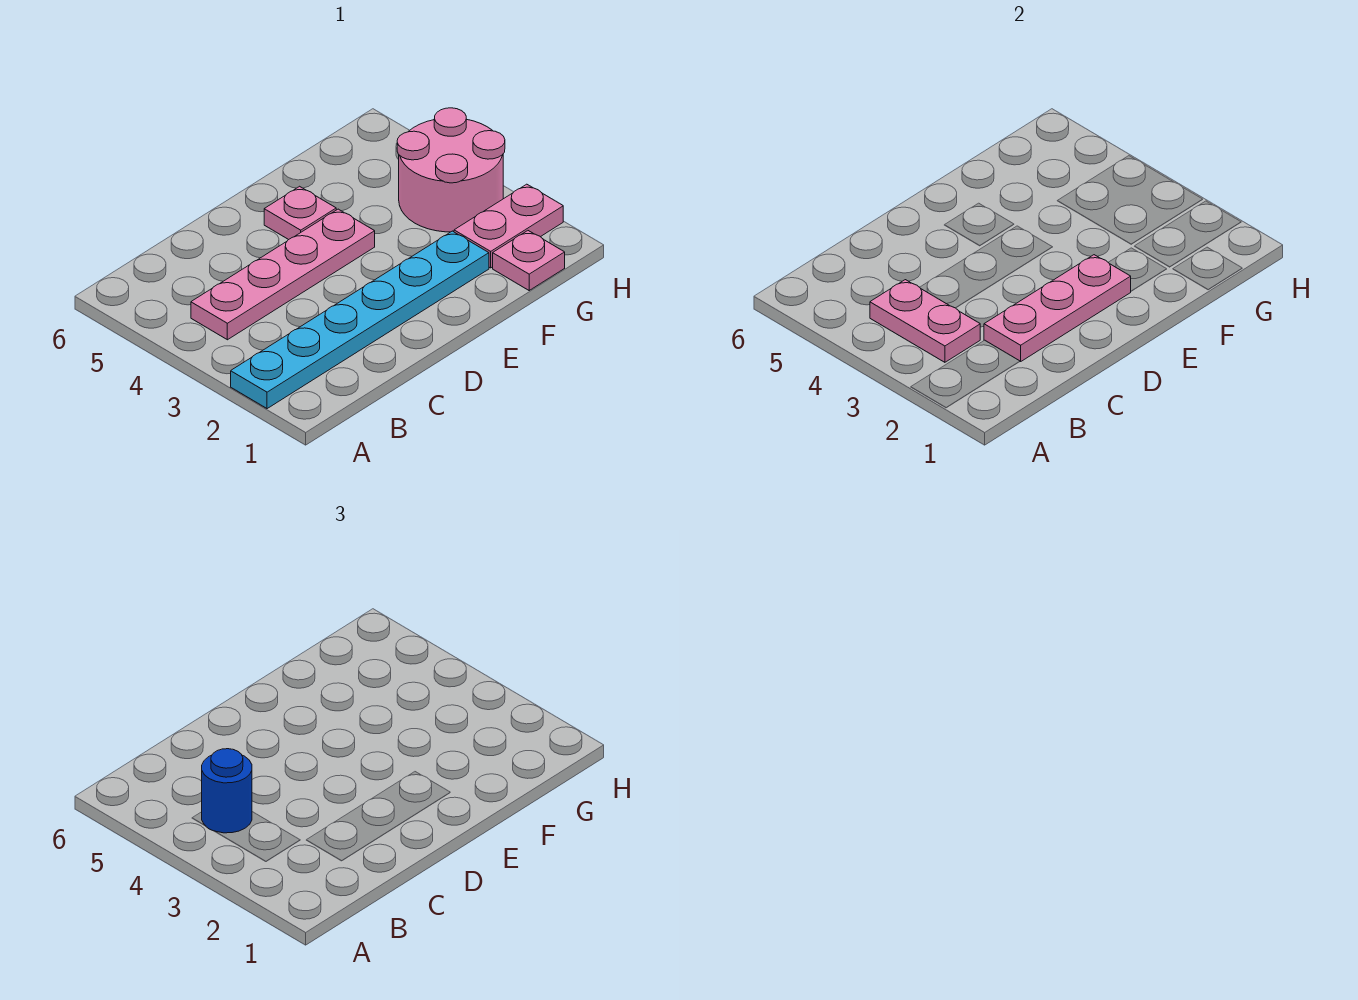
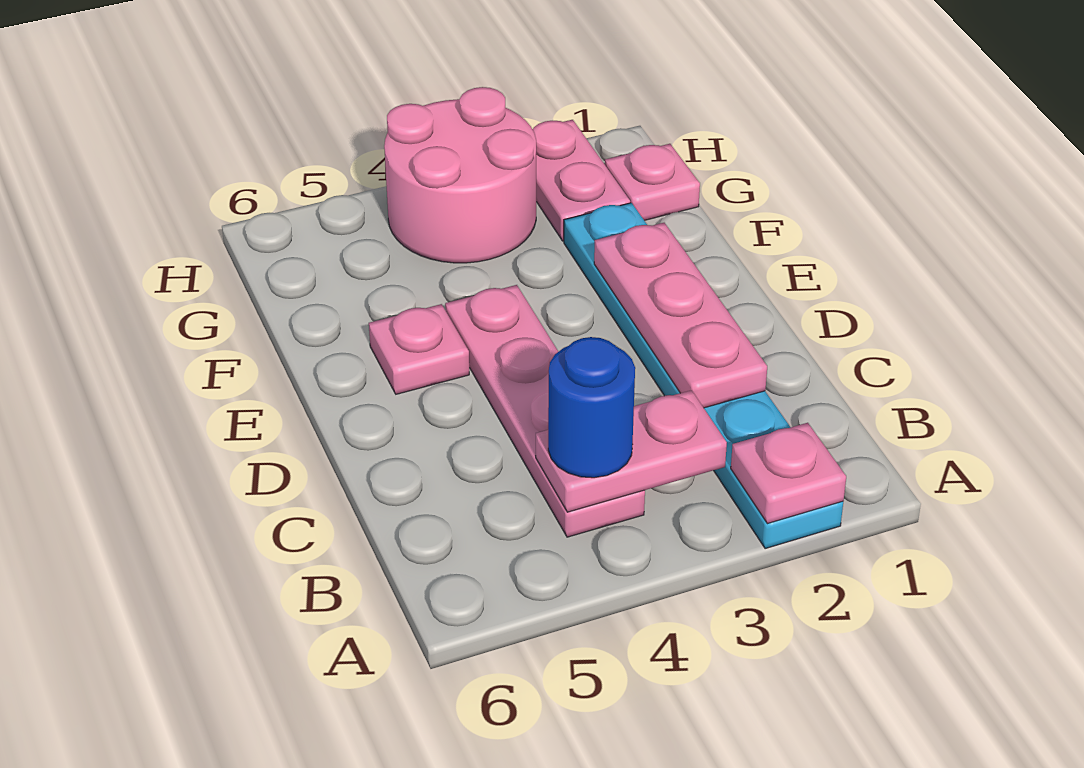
none -> pink 1x1 plate [731,423,846,524]

